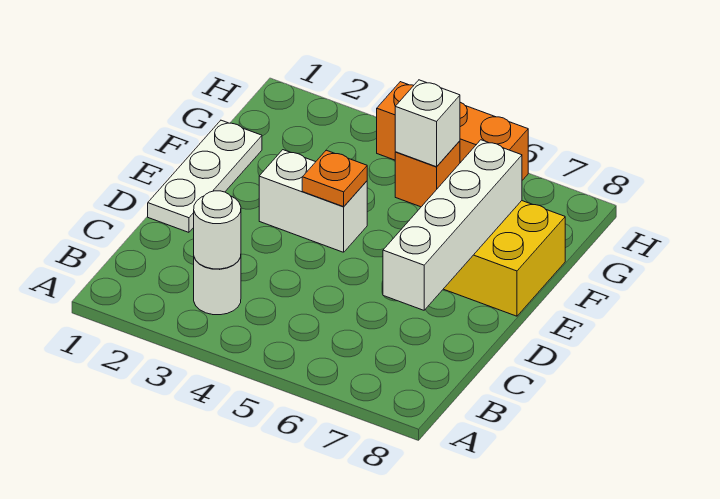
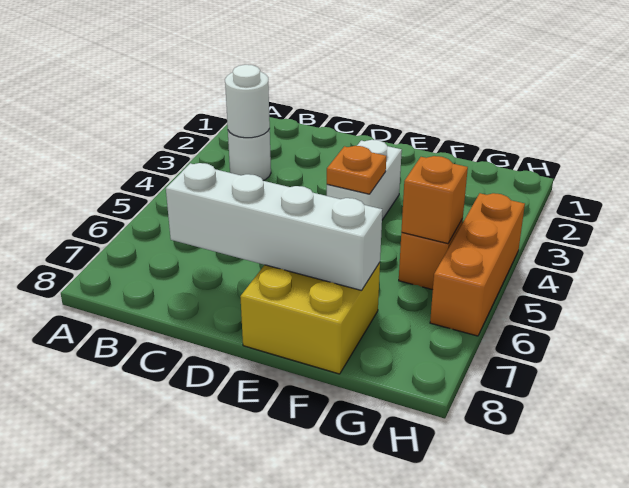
white 1x3 plate [148,120,262,232] -> none
white 1x1 brick [395,80,460,167] -> orange 1x1 brick [401,156,468,244]

